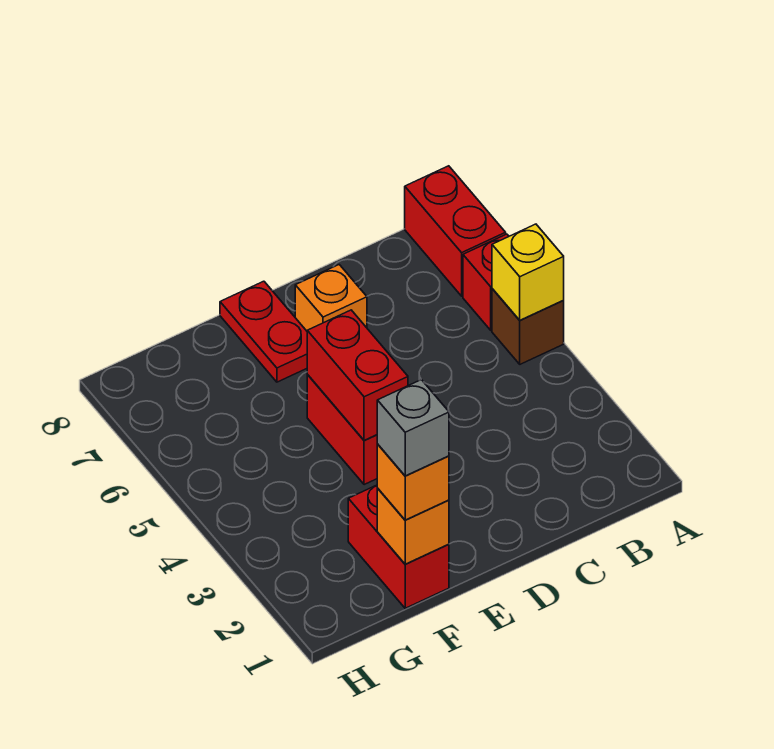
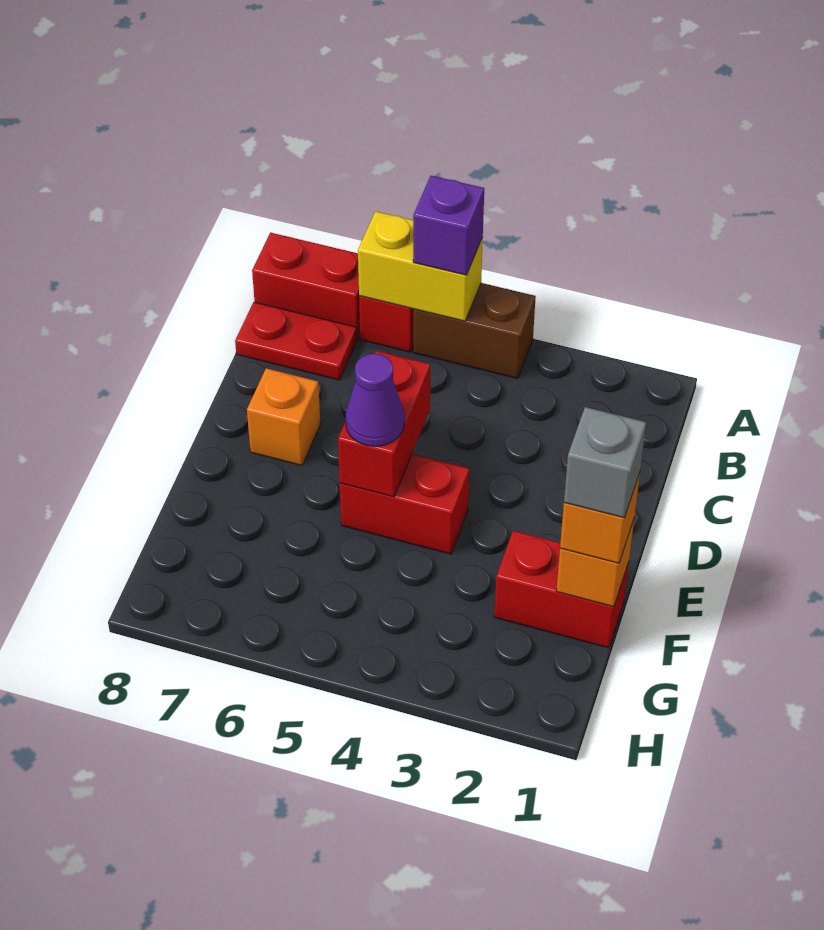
brown 1x1 brick [492,289,564,364] -> brown 1x2 brick [413,283,536,379]
yellow 1x1 brick [492,224,564,320] -> yellow 1x2 brick [358,211,483,321]
none -> purple 1x1 brick [413,176,484,275]
red 1x2 brick [307,310,408,440] -> red 1x2 brick turned to [338,351,430,497]
none -> purple 1x1 cone [346,354,404,446]
red 1x2 plate [220,281,307,382] -> red 1x2 plate moved to [235,302,357,380]

